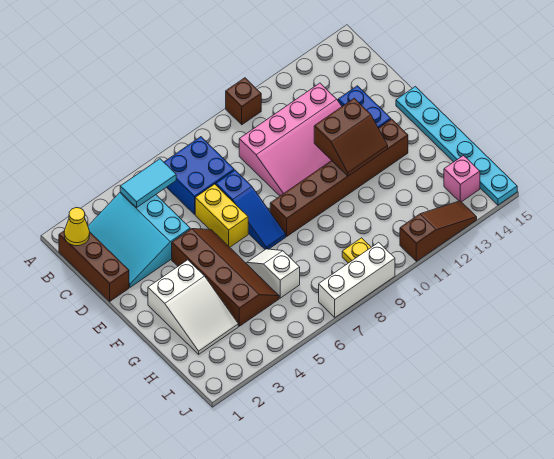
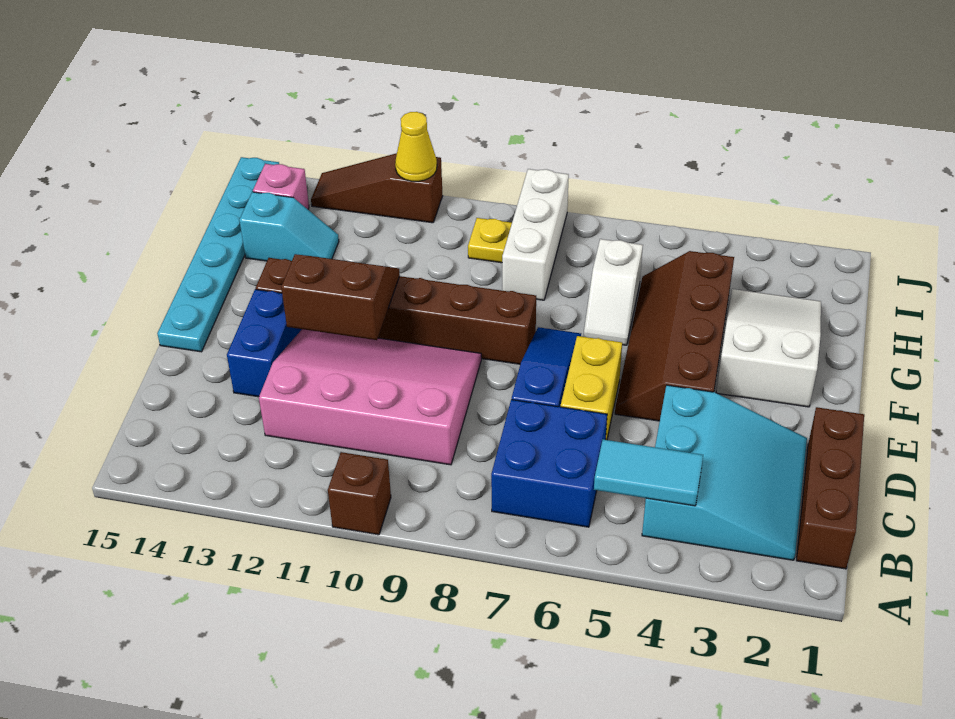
yellow 1x1 cone [64,208,90,246] -> yellow 1x1 cone moved to [395,112,437,181]
none -> cyan 1x2 slope [239,192,339,261]
white 1x3 brick [319,242,395,317] -> white 1x3 brick turned to [502,169,569,300]

